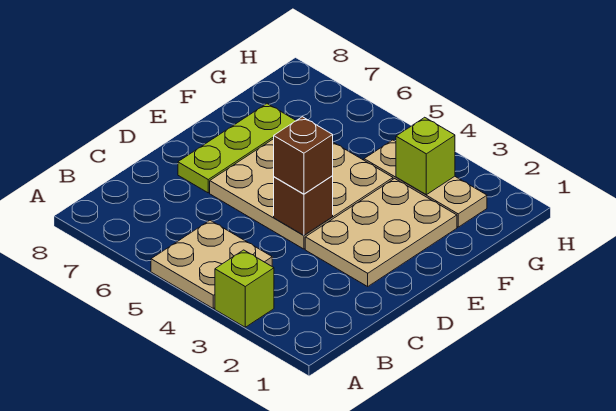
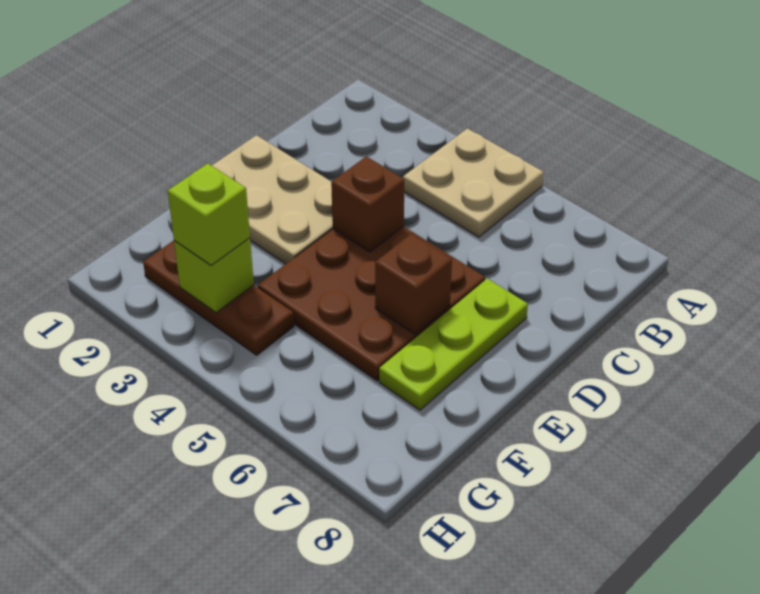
lime 1x1 brick [215,250,274,327] -> lime 1x1 brick moved to [168,163,250,265]
tan 2x3 plate [305,179,457,286] -> tan 2x3 plate turned to [212,135,333,264]
tan 3x3 plate [210,139,393,249] -> brown 3x3 plate [258,226,485,381]
brown 1x1 brick [274,117,333,194] -> brown 1x1 brick moved to [375,234,452,334]
tan 1x3 plate [364,140,487,227] -> brown 1x3 plate [143,240,294,355]

